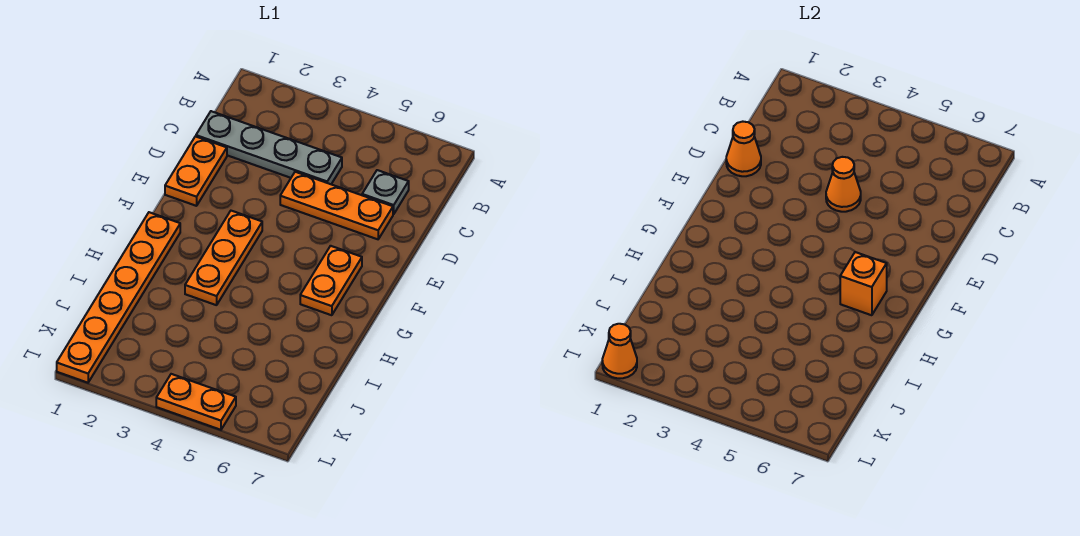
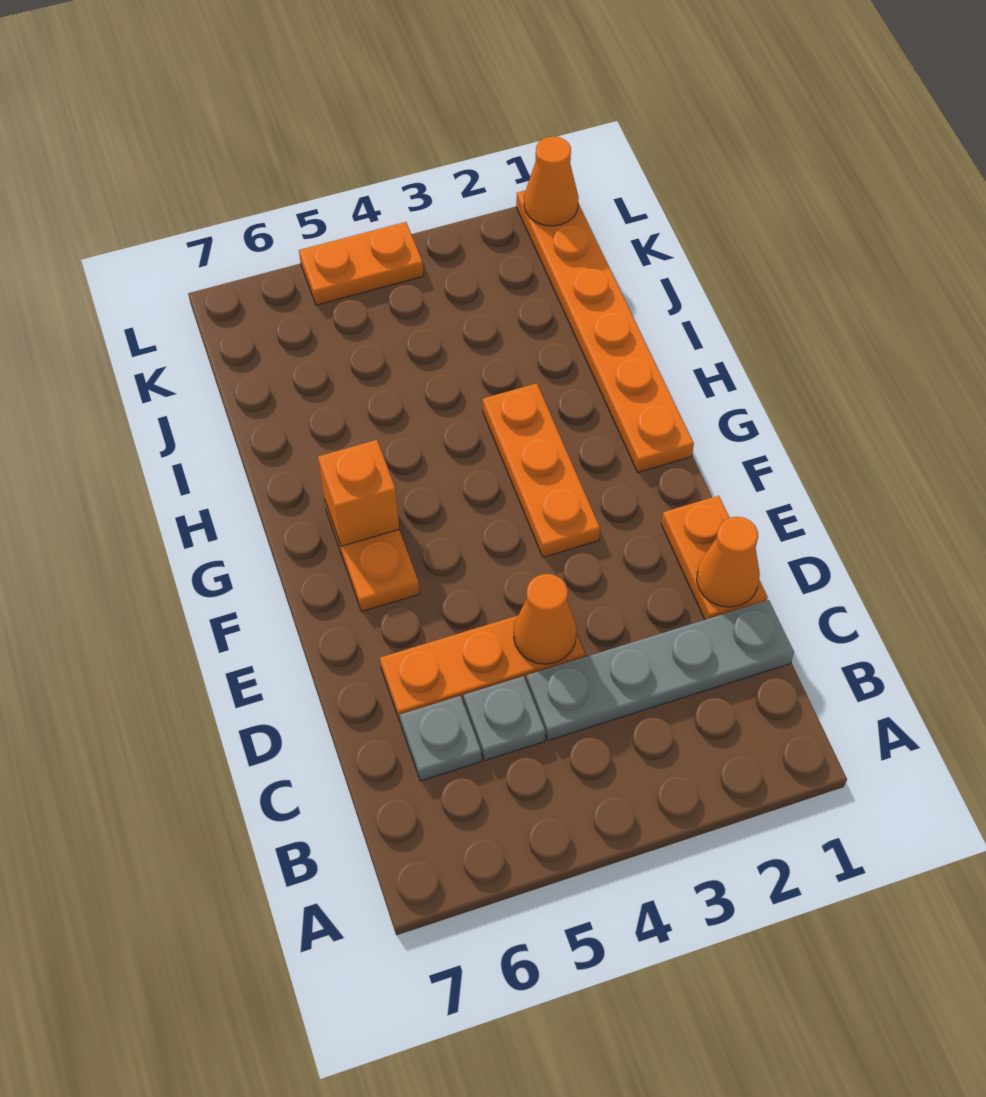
none -> grey 1x1 plate [464,676,545,760]

